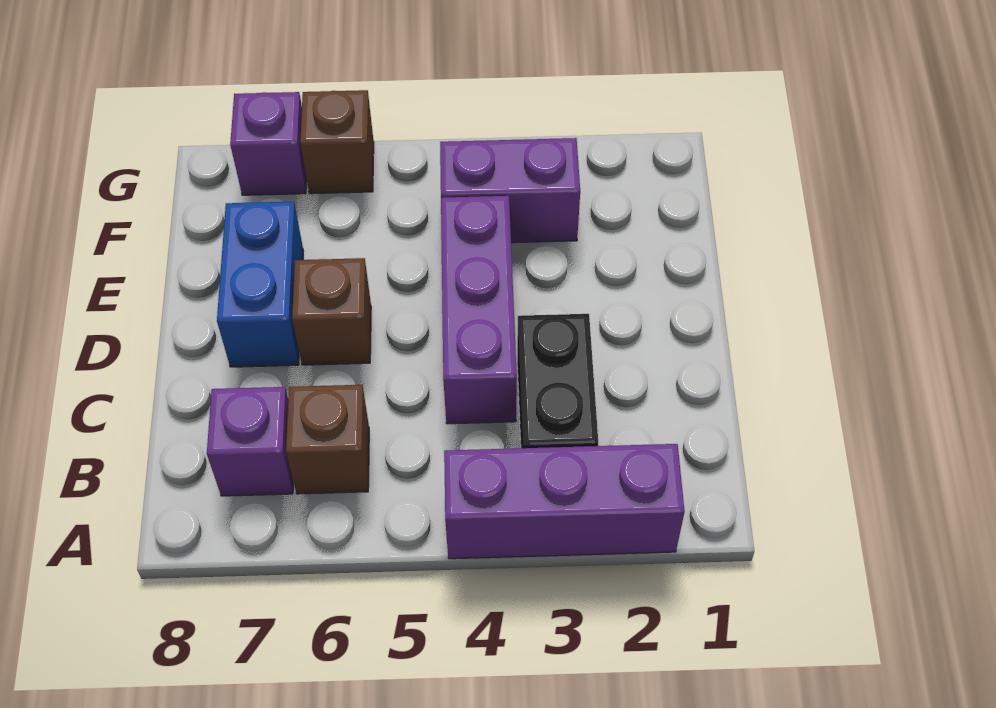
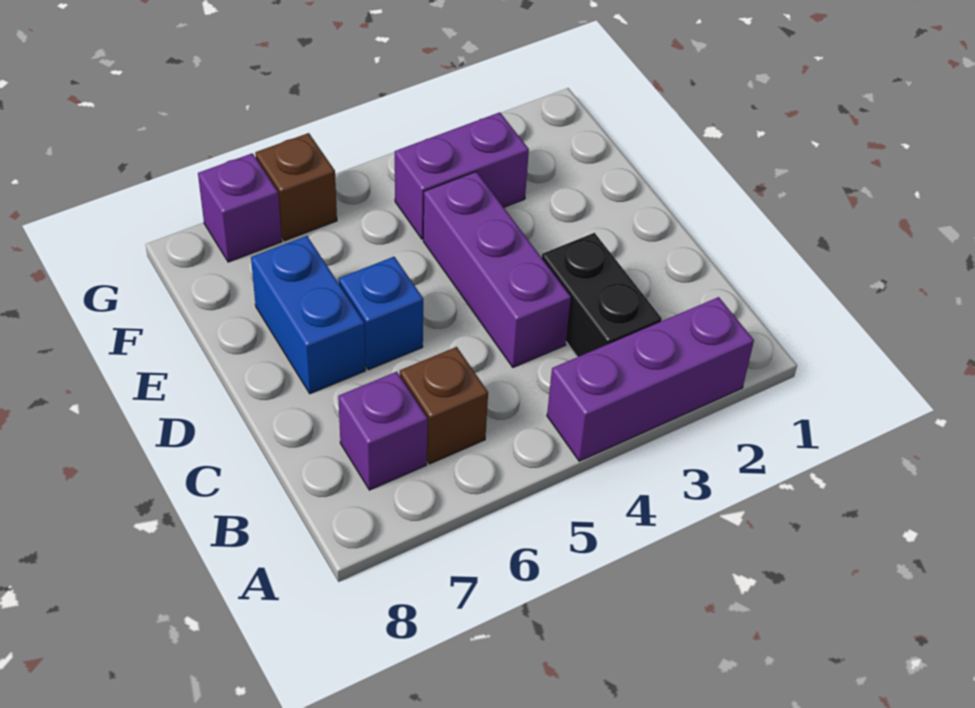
brown 1x1 brick [292,258,371,365] -> blue 1x1 brick [339,257,423,370]

